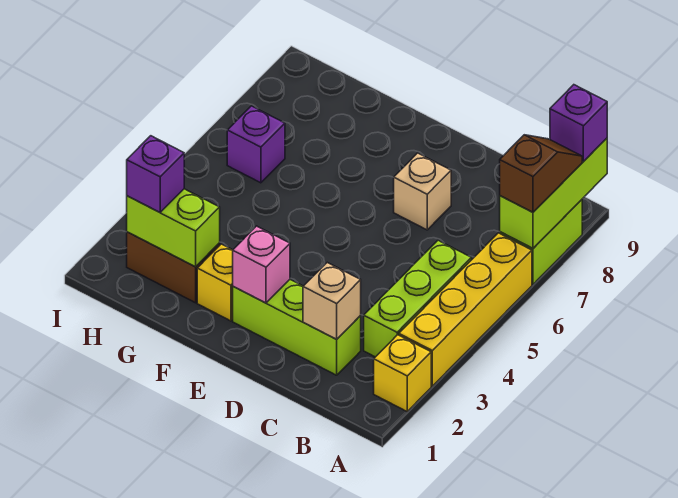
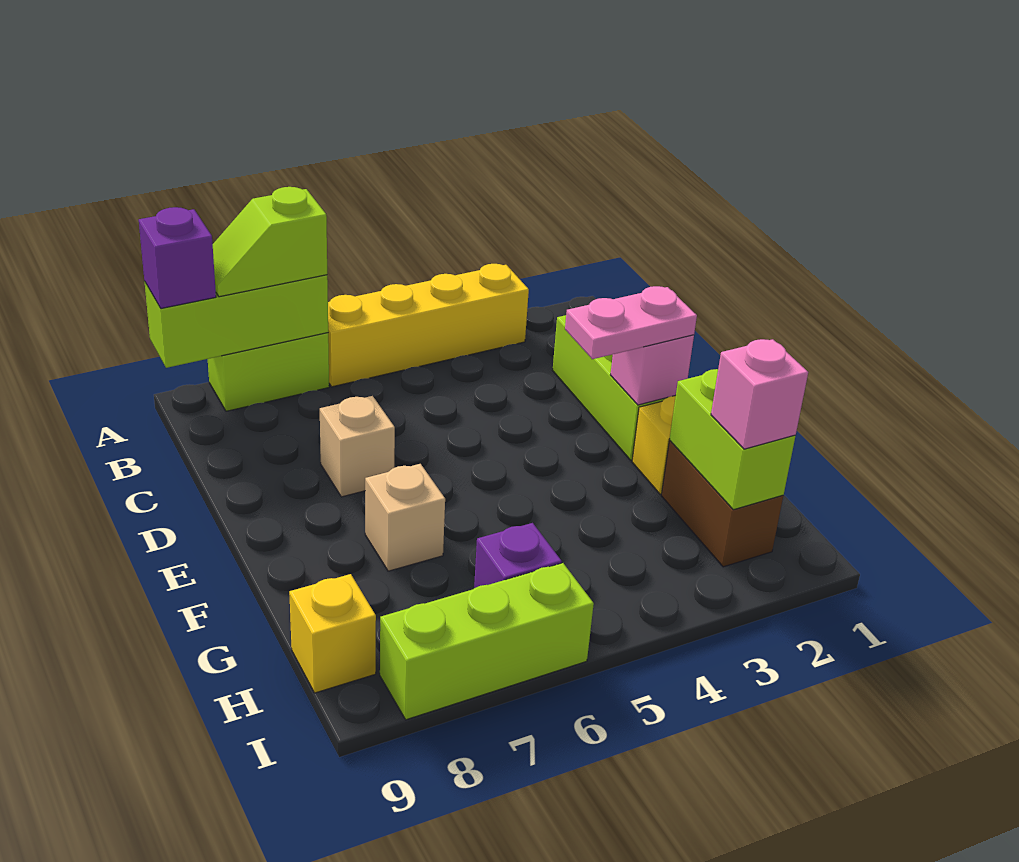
yellow 1x1 brick [374,335,431,411] -> yellow 1x1 brick moved to [289,574,376,693]
brown 1x2 slope [500,135,582,212] -> lime 1x2 slope [213,187,327,297]
lime 1x3 brick [364,240,471,357] -> lime 1x3 brick moved to [380,563,594,720]
tan 1x1 brick [303,263,361,339] -> tan 1x1 brick moved to [365,464,445,571]
none -> pink 1x2 plate [565,286,697,359]
purple 1x1 brick [127,136,184,212] -> pink 1x1 brick [711,339,808,449]

